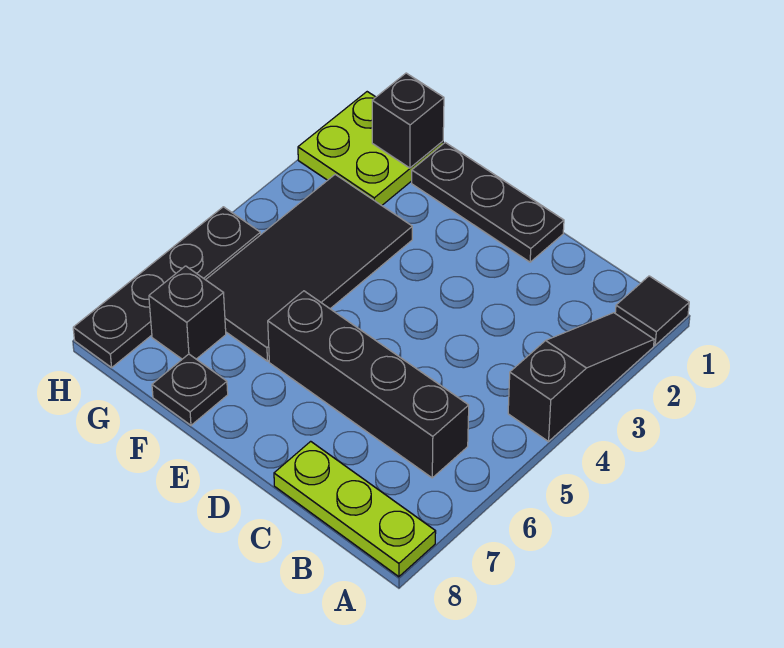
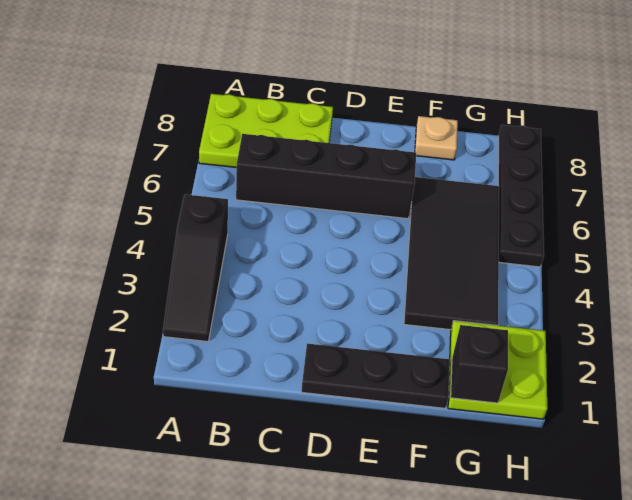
black 1x1 tile [615,276,689,345] -> none
lime 1x3 plate [274,441,436,577] -> lime 2x3 plate [199,94,333,168]
black 1x1 plate [152,354,228,425] -> tan 1x1 plate [415,116,458,160]
black 1x1 brick [149,266,226,359] -> none

